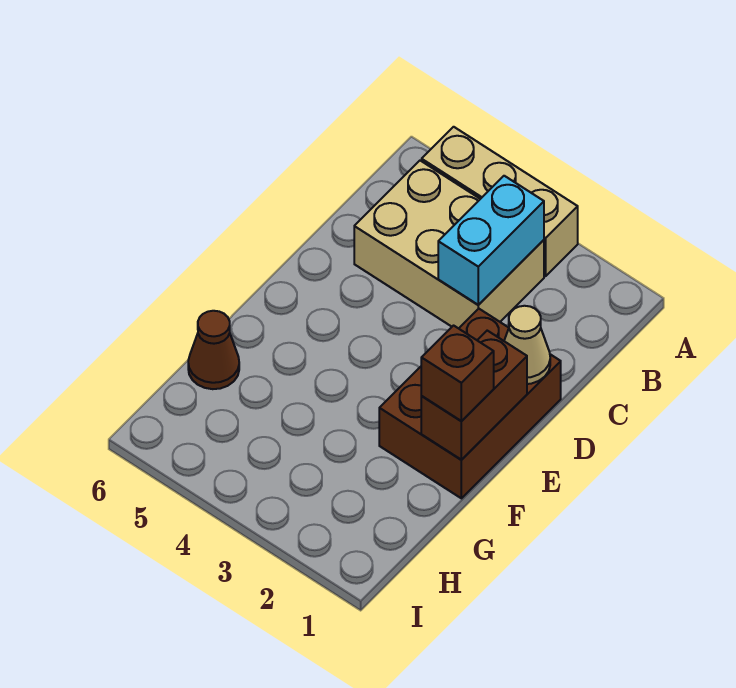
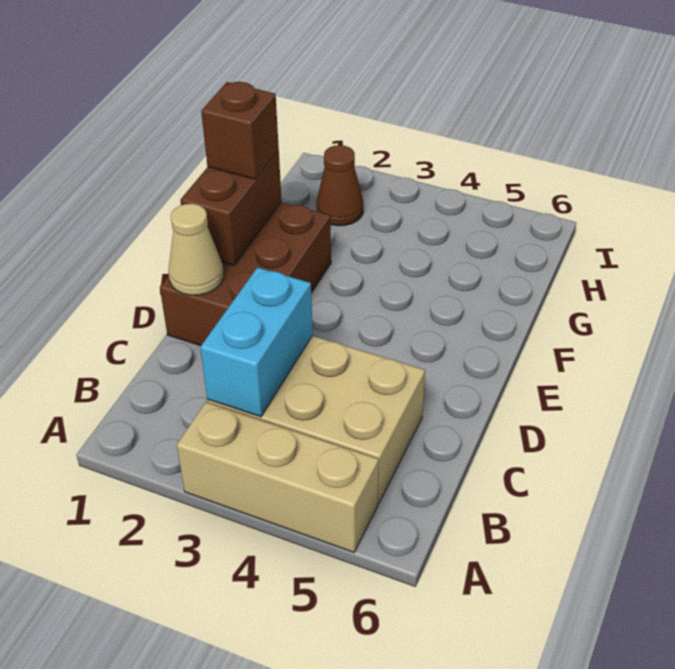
brown 1x1 cone [188,311,239,389] -> brown 1x1 cone moved to [316,145,363,226]

